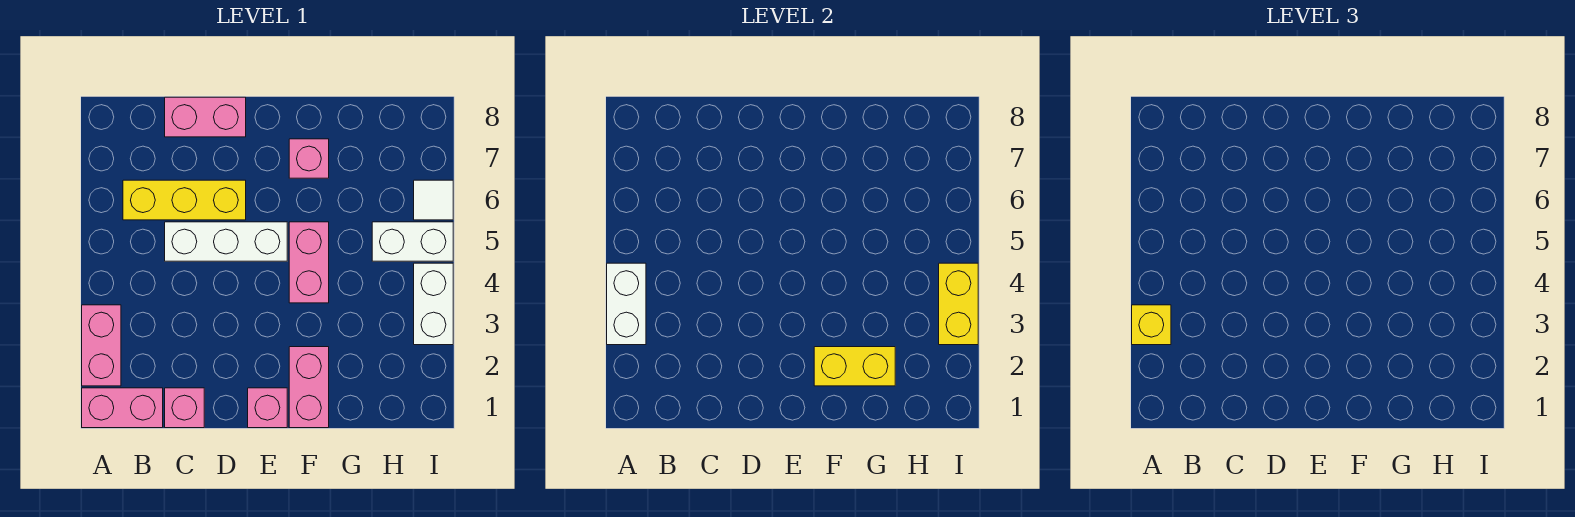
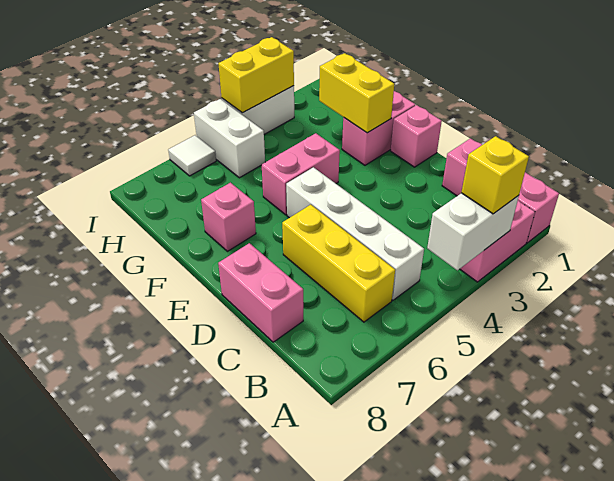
white 1x3 brick [165,222,287,261] -> white 1x4 brick [286,167,424,300]

